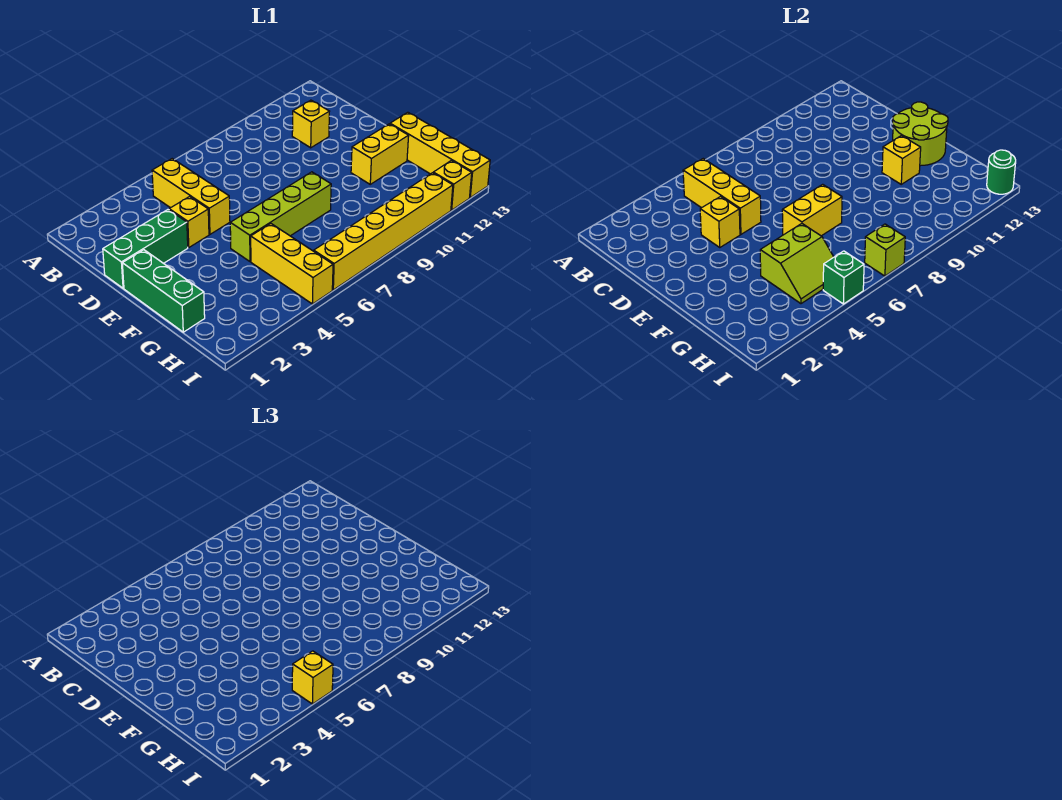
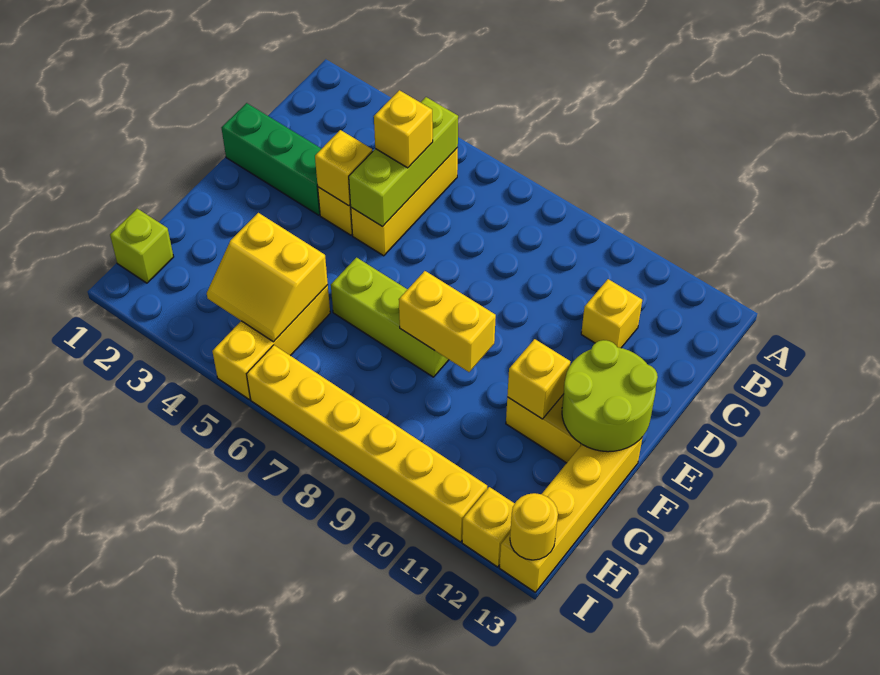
yellow 1x3 brick [683,159,761,234] -> lime 1x3 brick [349,97,458,227]
green 1x3 brick [122,250,205,332] -> none
lime 1x4 brick [230,172,331,261] -> lime 1x3 brick [331,258,449,377]
yellow 1x2 brick [782,184,842,236] -> yellow 1x2 brick moved to [399,271,496,372]
lime 2x2 slope [760,224,834,304] -> yellow 2x2 slope [207,213,328,342]
green 1x1 brick [823,251,864,304] -> none
yellow 1x1 brick [292,651,333,704] -> yellow 1x1 brick moved to [374,90,433,168]
lime 1x1 brick [865,224,905,276] -> lime 1x1 brick moved to [110,209,174,283]
green 1x1 round brick [987,150,1016,194] -> yellow 1x1 round brick [510,493,558,560]

